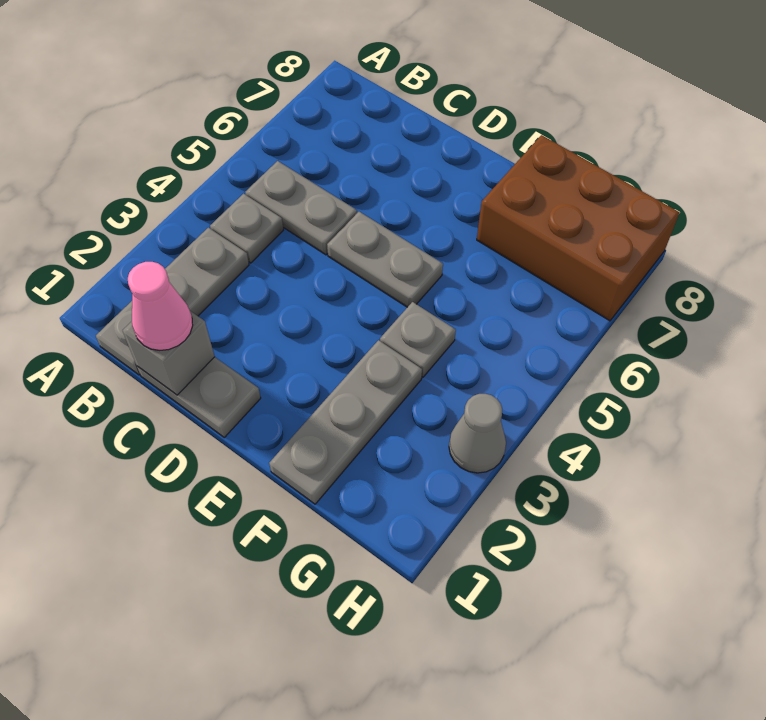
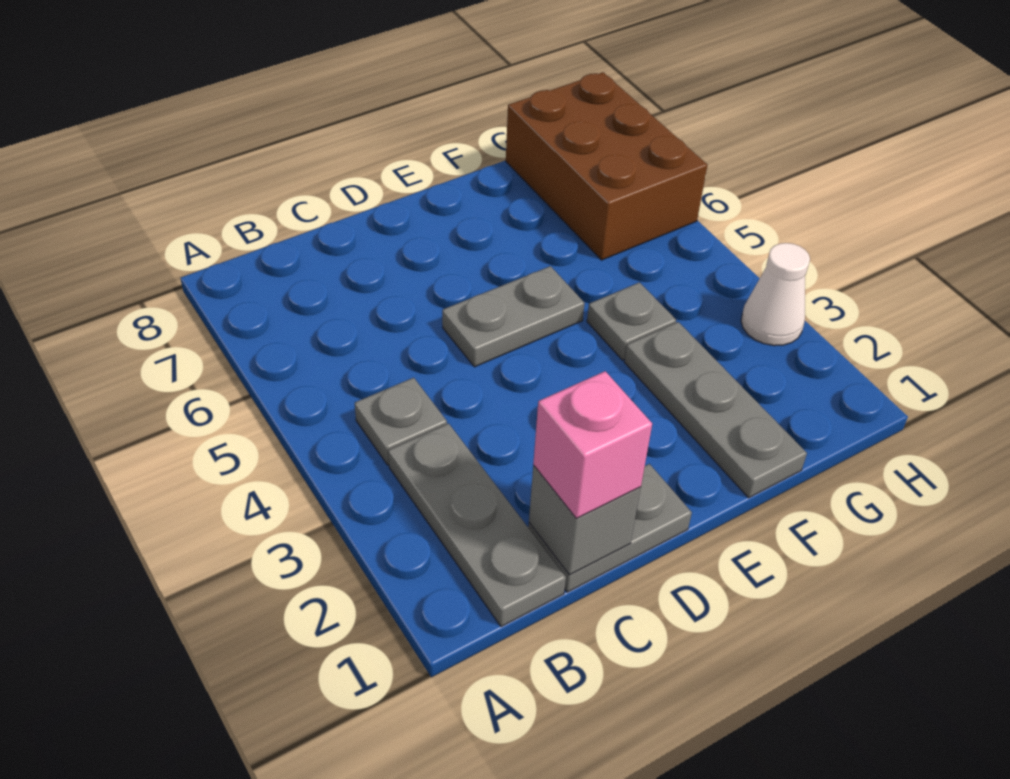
grey 1x2 plate [245,161,357,255] -> none
pink 1x1 cone [128,262,193,350] -> pink 1x1 brick [533,371,652,518]
brown 2x3 brick [477,135,680,321] -> brown 2x3 brick turned to [506,72,707,260]
grey 1x1 cone [449,394,506,473] -> white 1x1 cone [741,243,810,346]

